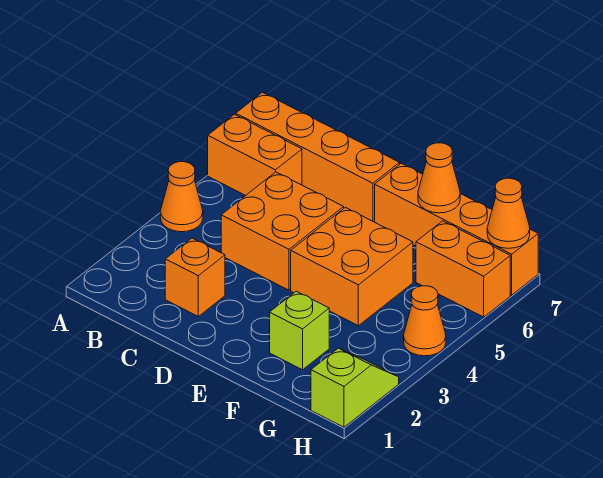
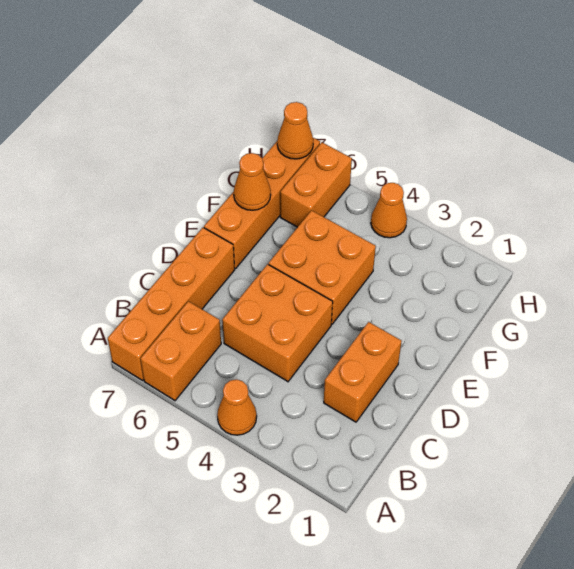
orange 1x1 brick [165,238,225,316] -> orange 1x2 brick [324,322,402,422]
lime 1x1 brick [270,291,329,370] -> none
lime 1x2 slope [311,348,399,427] -> none

